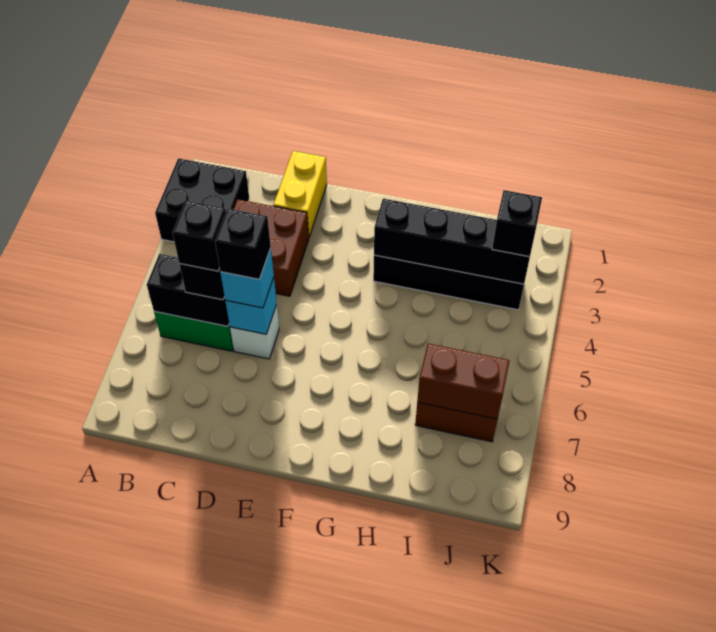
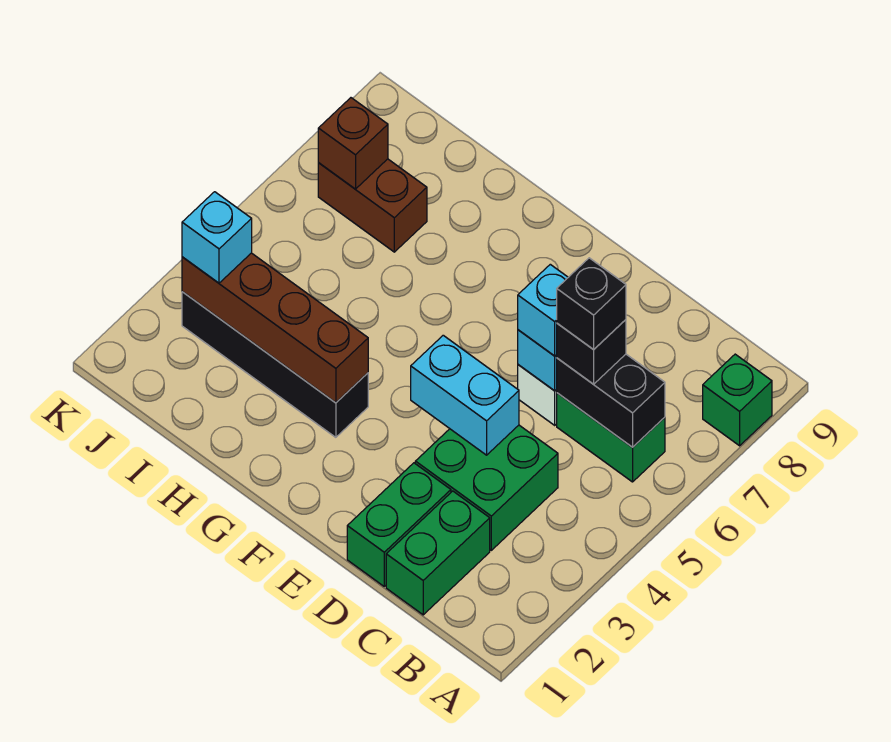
black 2x2 brick [155,158,249,242] -> none
none -> green 1x1 brick [703,354,772,446]
none -> green 1x2 brick [386,491,490,615]
brown 2x2 brick [233,199,309,296] -> green 2x2 brick [415,425,558,550]
yellow 1x2 brick [273,151,327,237] -> green 1x2 brick [347,463,451,586]
none -> cyan 1x2 brick [411,335,519,455]
black 1x1 brick [215,209,271,279] -> none
black 1x4 brick [374,199,530,284] -> brown 1x4 brick [182,253,368,403]
brown 1x2 brick [417,344,510,419] -> brown 1x1 brick [318,98,388,189]
black 1x1 brick [492,190,542,257] -> cyan 1x1 brick [182,192,252,283]

